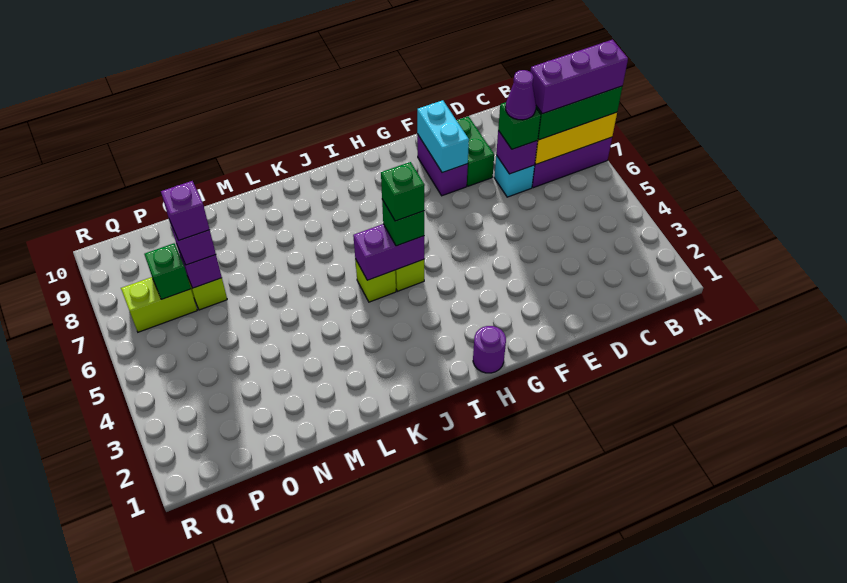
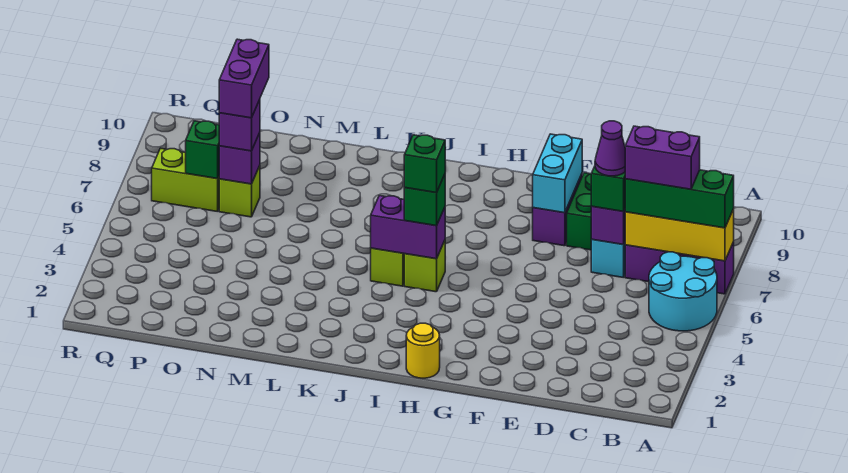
none -> cyan 2x2 round brick [649,252,717,331]
purple 1x3 brick [530,40,628,114] -> purple 1x2 brick [625,126,700,189]
purple 1x1 round brick [473,326,506,373] -> yellow 1x1 round brick [406,323,440,378]
purple 1x1 brick [161,181,210,241] -> purple 1x2 brick [219,39,269,118]

